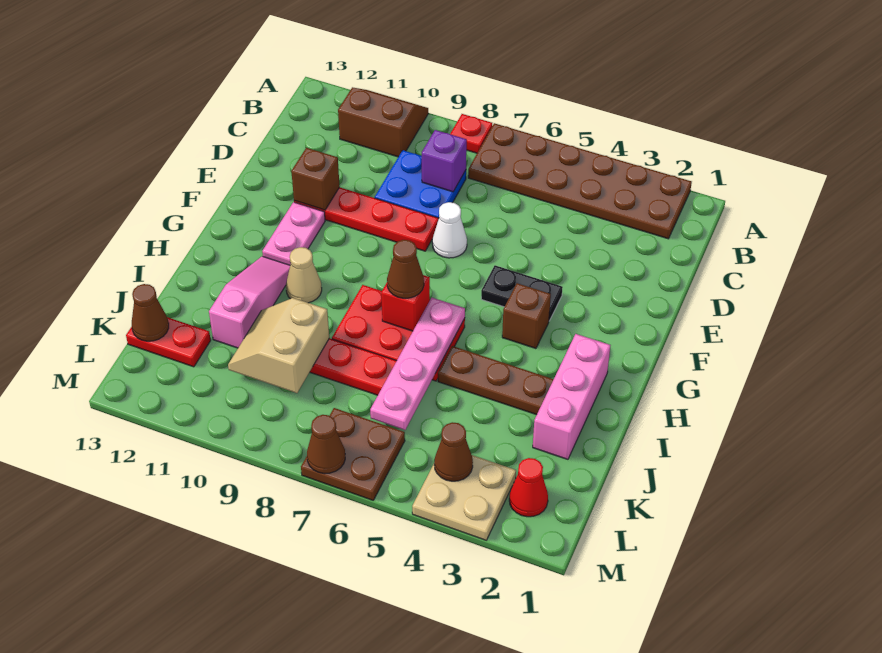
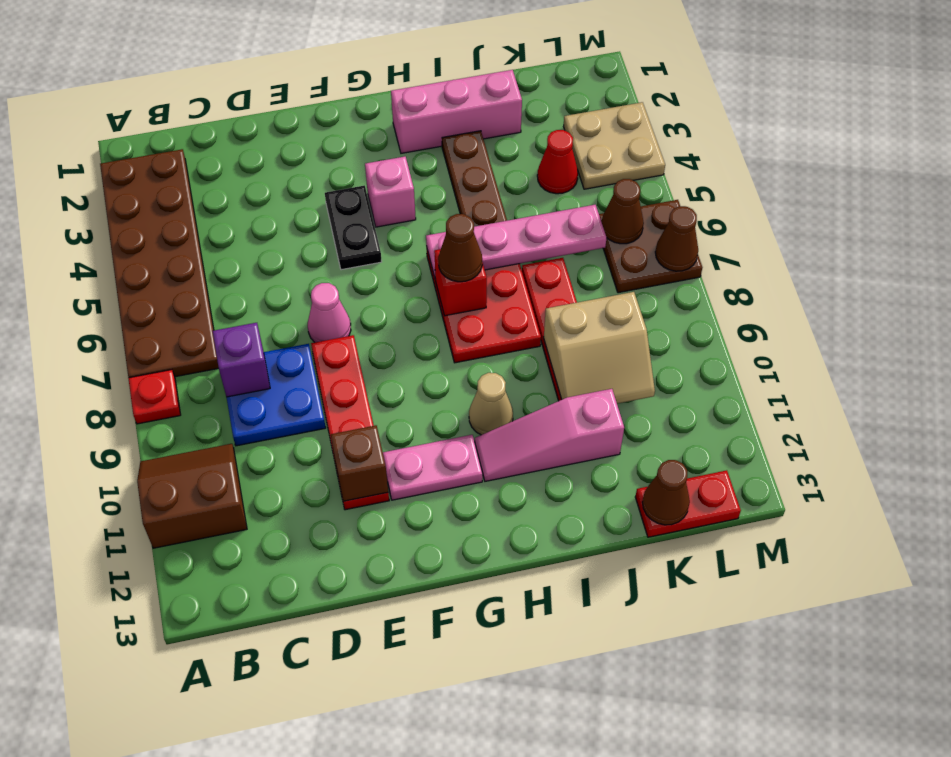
brown 2x2 slope [338,88,428,157] -> brown 2x2 slope turned to [137,444,247,548]
white 1x1 cone [432,202,467,258] -> pink 1x1 cone [308,283,351,342]
brown 1x1 brick [502,283,551,348] -> pink 1x1 brick [365,157,416,227]
red 1x2 plate [126,317,211,367] -> red 1x2 plate turned to [635,470,741,537]
red 1x1 cone [509,458,548,517] -> red 1x1 cone moved to [537,130,578,194]
brown 1x1 cone [434,422,473,481] -> brown 1x1 cone moved to [602,179,644,244]

